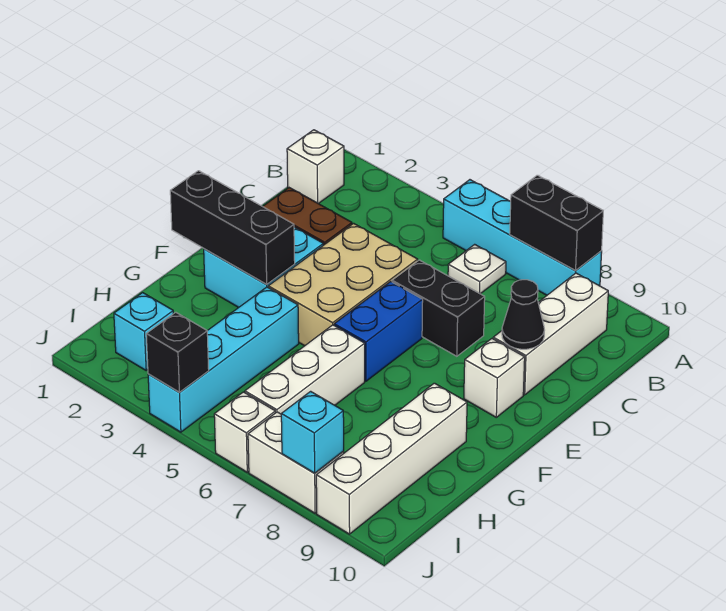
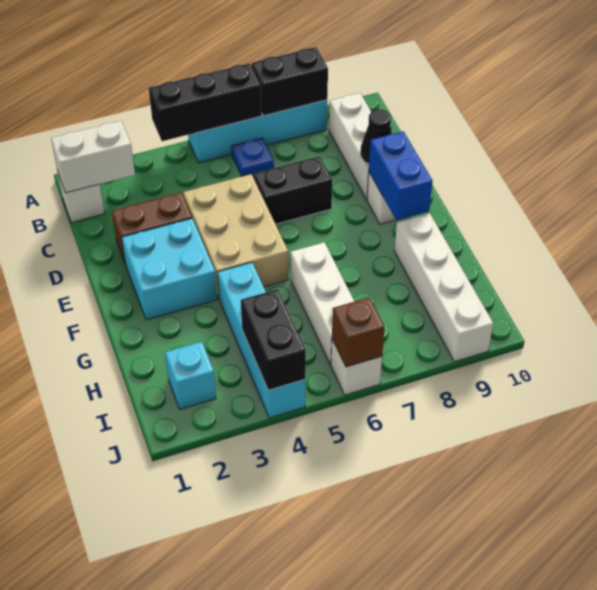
white 1x1 plate [448,244,506,294] -> blue 1x1 plate [231,138,274,176]
blue 1x2 brick [334,282,423,381] -> blue 1x2 brick moved to [369,131,433,220]
black 1x3 brick [170,171,295,284] -> black 1x3 brick moved to [149,63,262,141]
black 1x1 brick [146,312,209,392] -> black 1x2 brick [241,289,306,390]
none -> brown 1x1 brick [332,297,385,367]
white 1x2 brick [248,412,344,513] -> white 1x2 brick moved to [51,121,135,193]
cyan 1x1 brick [281,391,344,473] -> none

